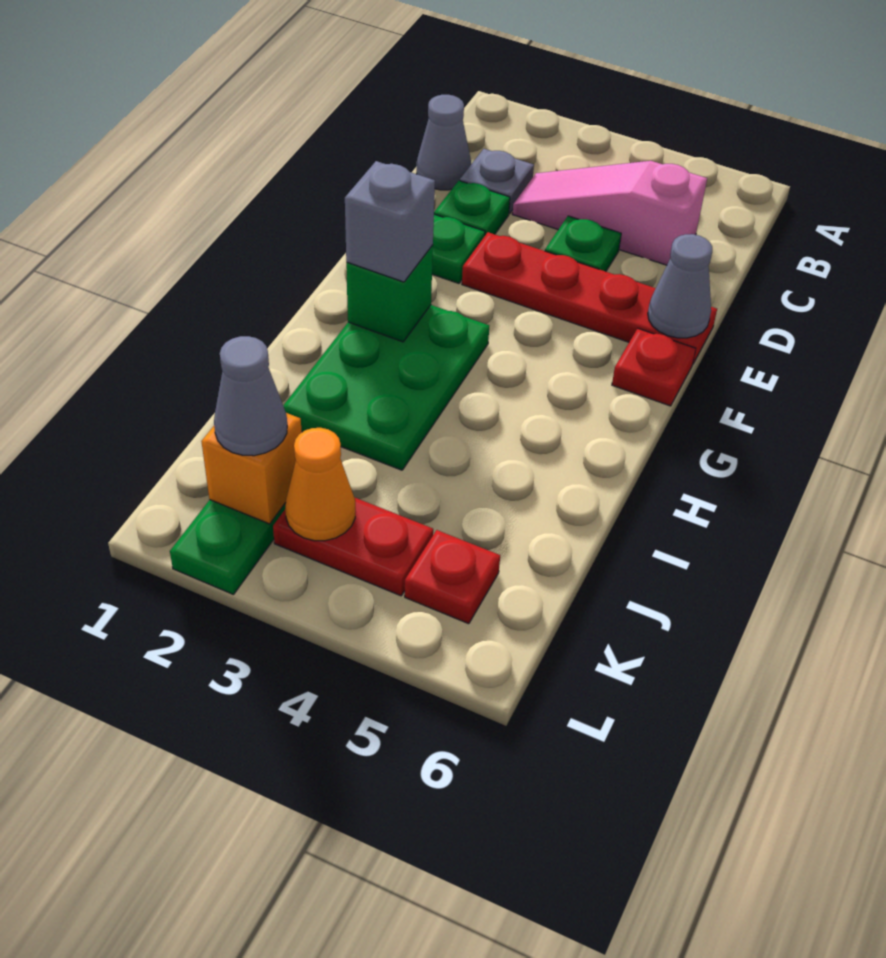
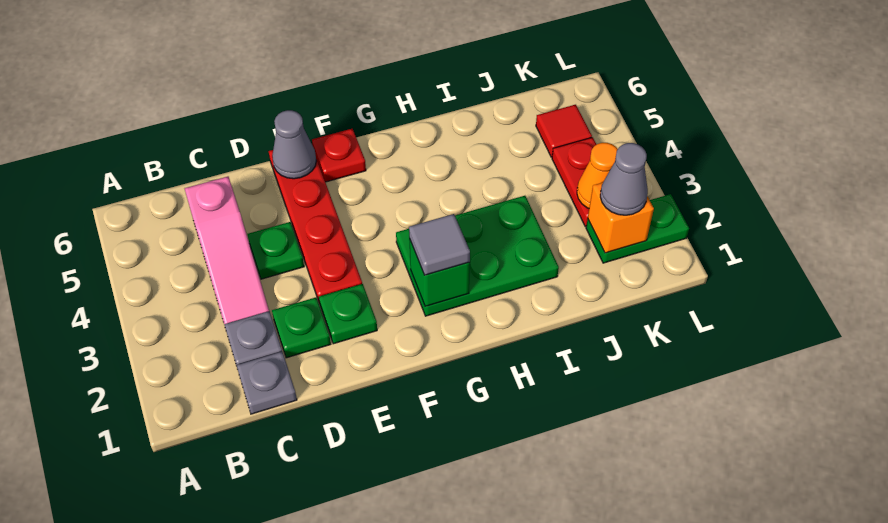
grey 1x1 cone [417,95,471,190] -> grey 1x1 plate [236,351,297,414]
grey 1x1 brick [345,161,435,282] -> grey 1x1 tile [409,214,470,275]
red 1x1 plate [405,530,500,624] -> red 1x1 tile [536,105,592,157]

